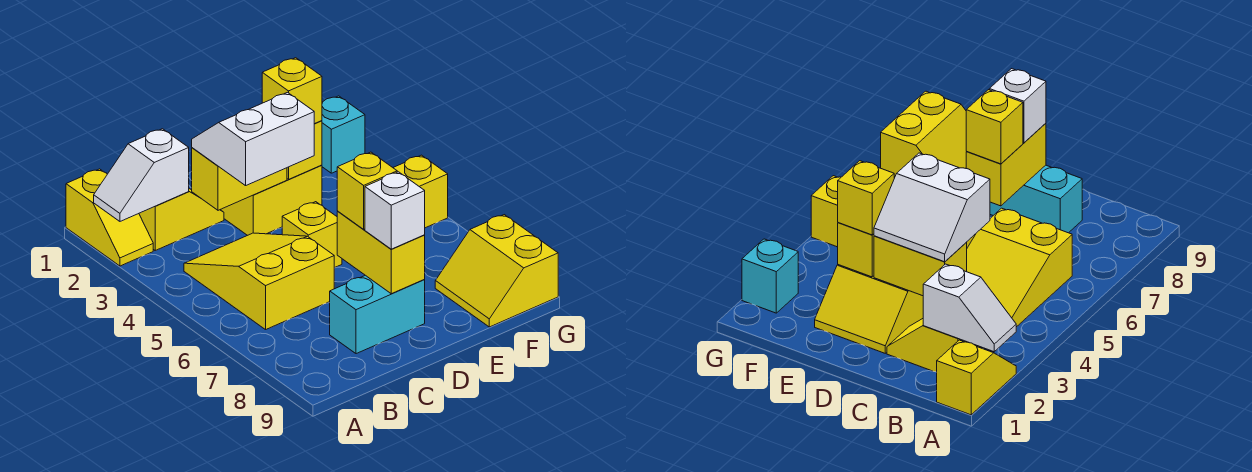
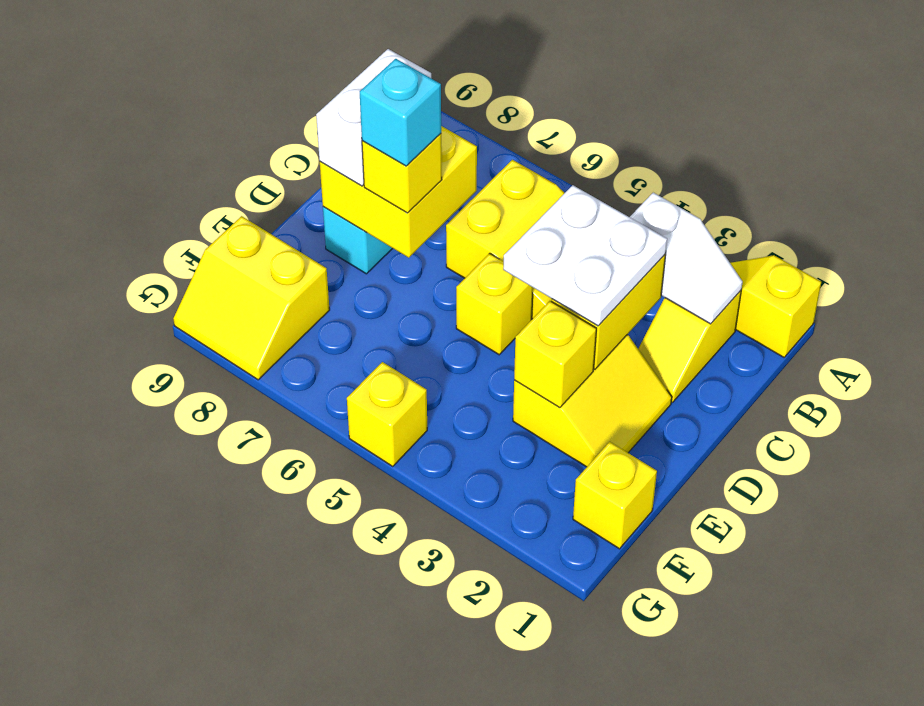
white 1x2 slope [94,129,189,221] -> white 1x2 slope turned to [630,193,743,324]
white 2x2 slope [192,92,314,186] -> white 2x2 plate [503,185,667,326]
yellow 1x2 brick [337,212,425,294] -> yellow 2x2 brick [320,126,477,258]
white 1x1 brick [365,172,425,249] -> white 1x2 brick [316,49,431,186]
yellow 1x1 brick [262,58,322,124] -> yellow 1x1 brick moved to [573,442,657,549]
yellow 2x2 slope [435,215,558,327] -> yellow 2x2 slope turned to [173,216,330,380]
cyan 1x1 brick [322,96,365,173] -> cyan 1x1 brick moved to [360,59,441,166]

